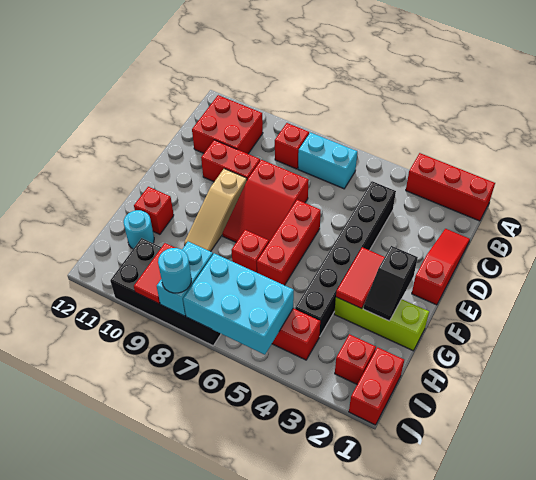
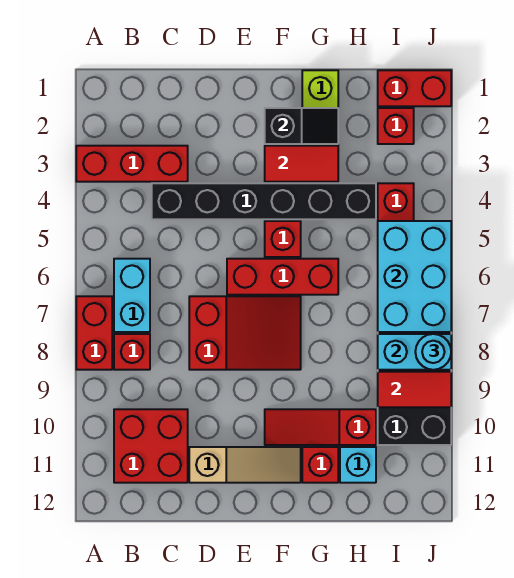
red 1x3 brick [406,153,495,221] -> red 1x3 brick turned to [76,146,188,182]
red 1x3 slope [412,229,470,305] -> red 1x3 slope moved to [265,409,376,445]
red 1x2 brick [201,140,260,182] -> red 1x2 brick moved to [76,296,112,370]
tan 1x3 slope [184,169,247,252] -> tan 1x3 slope moved to [189,447,301,483]
red 1x1 brick [232,230,269,273] -> red 1x1 brick moved to [265,221,301,257]
cyan 1x1 round brick [124,210,154,249] -> cyan 1x1 brick [340,447,376,483]

